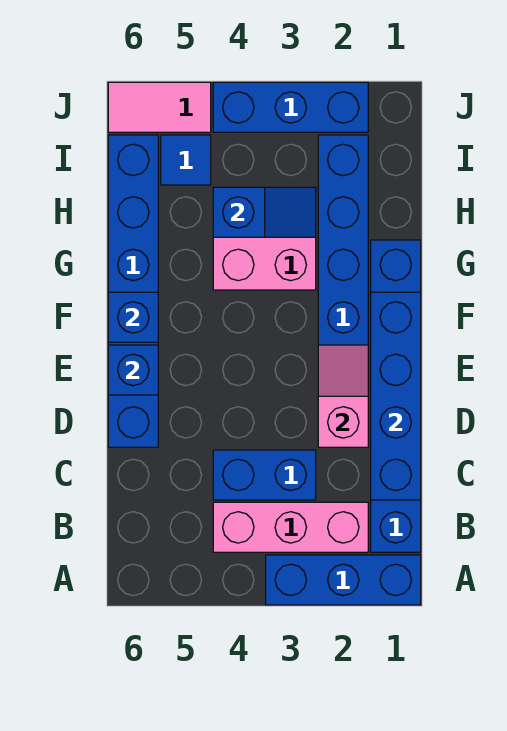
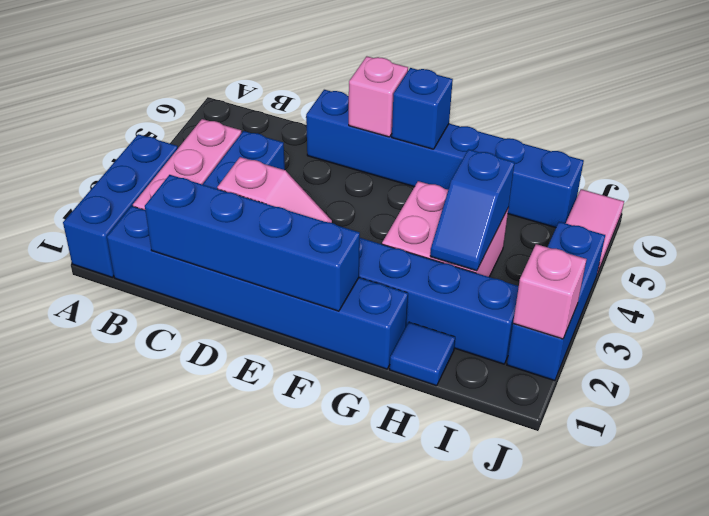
blue 1x1 brick [108,345,158,395] -> pink 1x1 brick [349,56,408,137]
blue 1x1 tile [161,135,211,185] -> blue 1x1 tile moved to [390,322,455,386]
none -> pink 1x1 brick [513,244,587,339]

